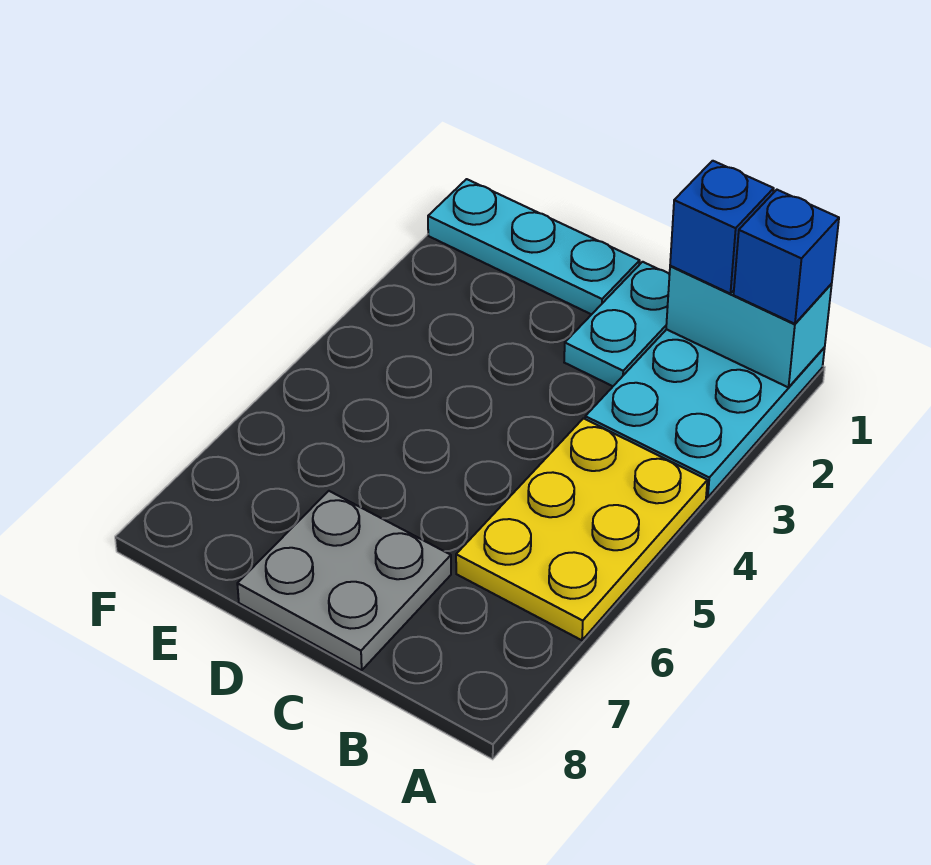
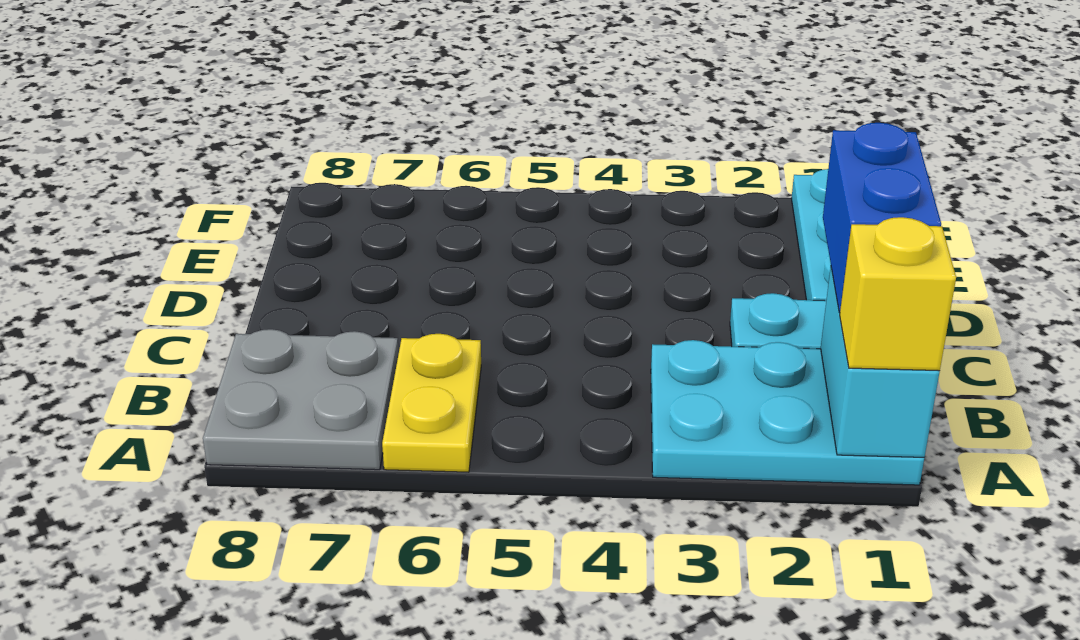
blue 1x1 brick [734,190,839,324] -> yellow 1x1 brick [840,217,956,371]
yellow 2x3 plate [456,418,707,640] -> yellow 1x2 plate [382,334,481,472]
blue 1x1 brick [670,161,774,293] -> blue 1x2 brick [823,123,941,313]
grey 2x2 plate [237,491,451,670] -> grey 2x2 plate moved to [203,329,399,470]

